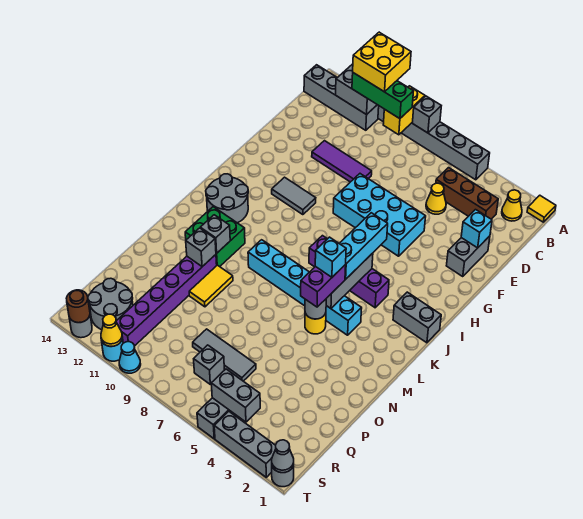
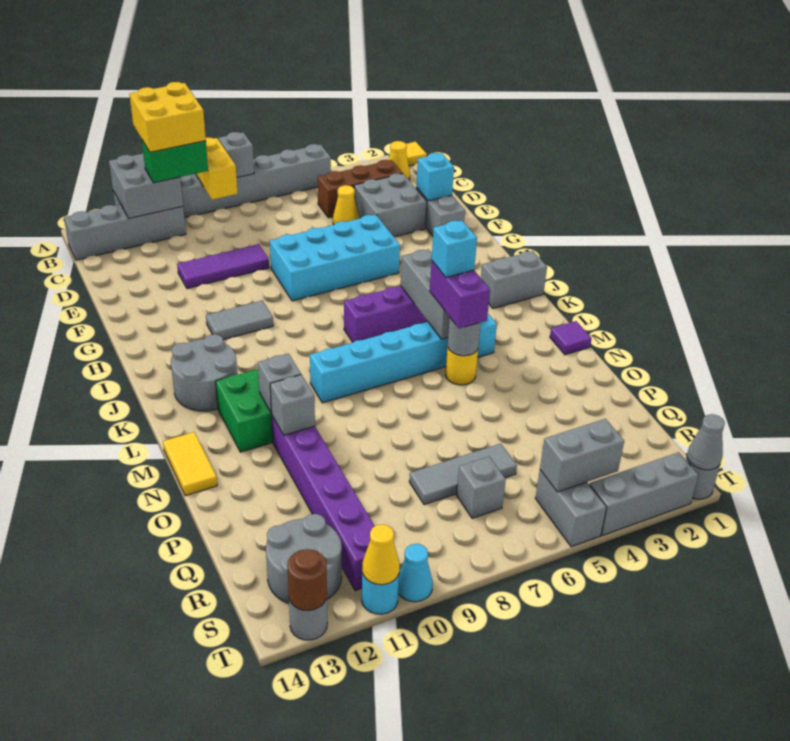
green 1x3 brick [352,73,413,119] -> green 1x2 brick [142,140,208,183]
none -> grey 2x2 brick [354,174,427,237]
cyan 1x3 brick [339,213,388,279] -> none
none -> purple 1x1 tile [550,321,592,355]
yellow 1x2 tile [189,265,233,307] -> yellow 1x2 tile moved to [163,432,217,496]

